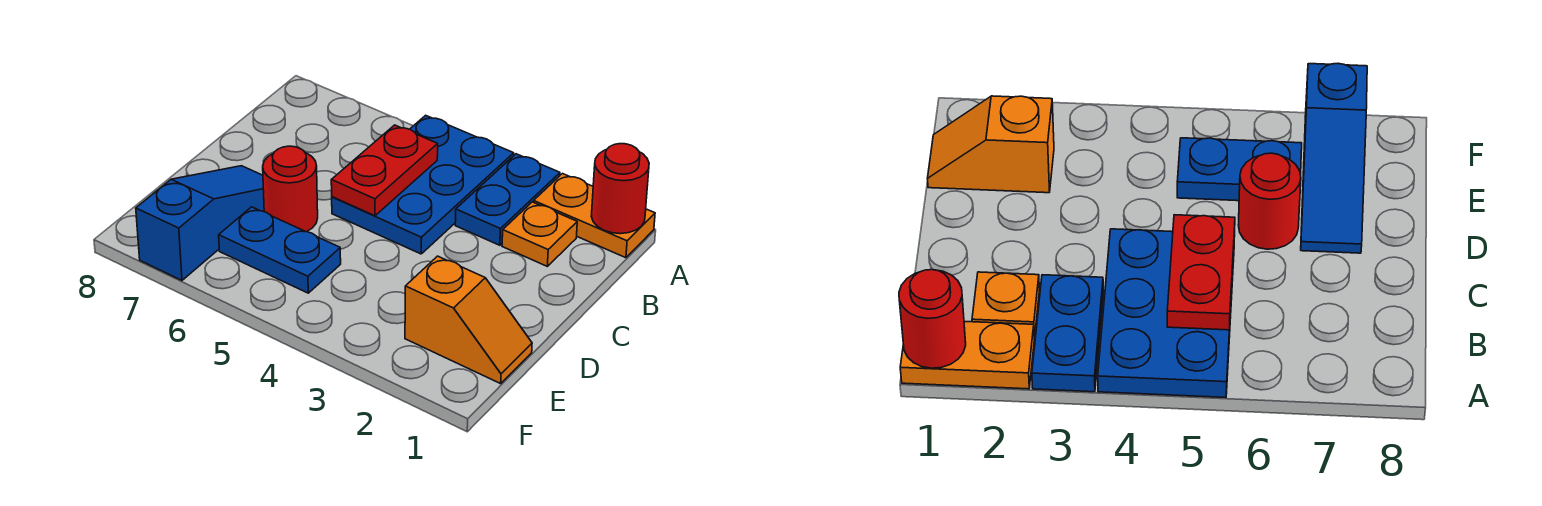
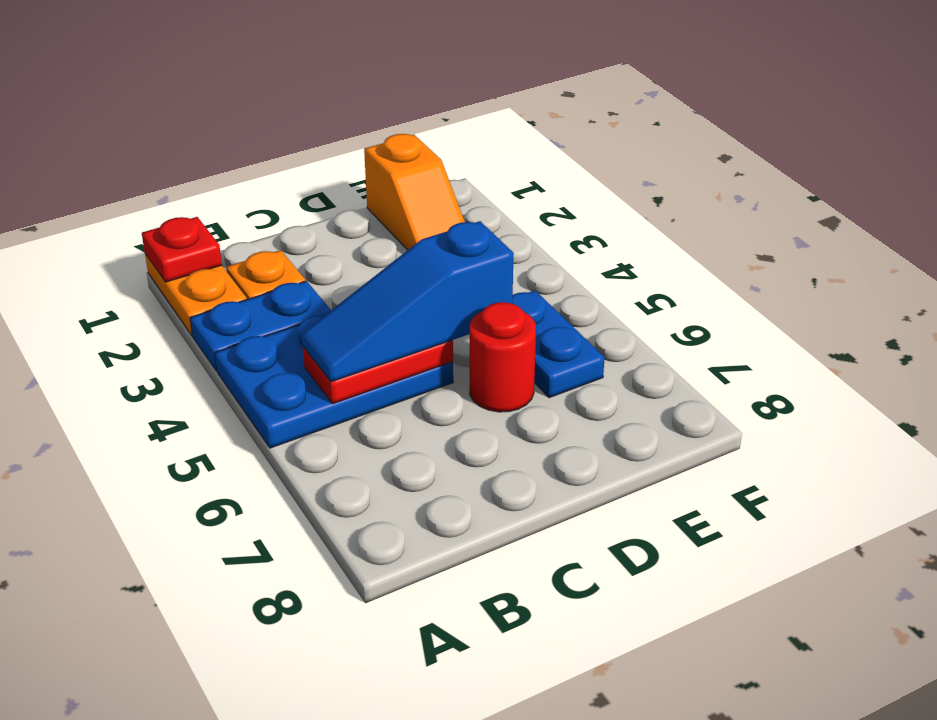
red 1x1 round brick [591,144,649,234] -> red 1x1 plate [142,217,222,282]
blue 1x3 slope [136,166,264,280] -> blue 1x3 slope moved to [302,221,514,382]
orange 1x2 slope [405,256,532,384] -> orange 1x2 slope turned to [364,134,465,250]

